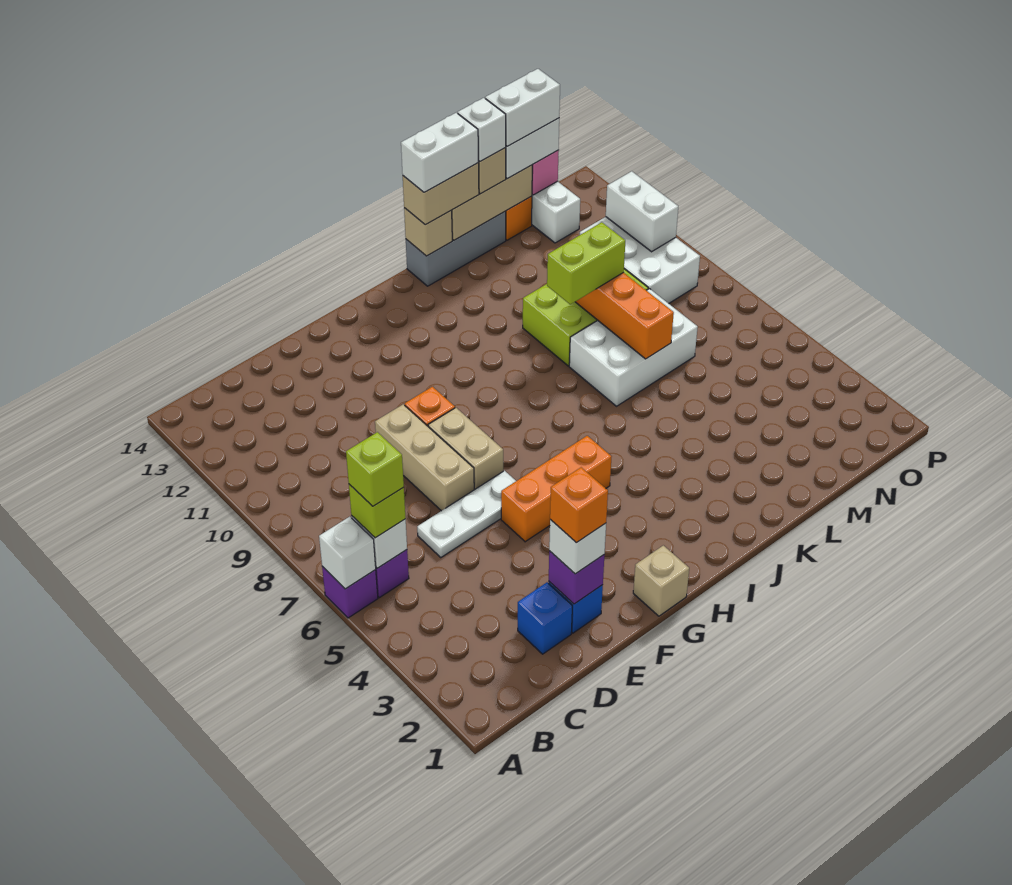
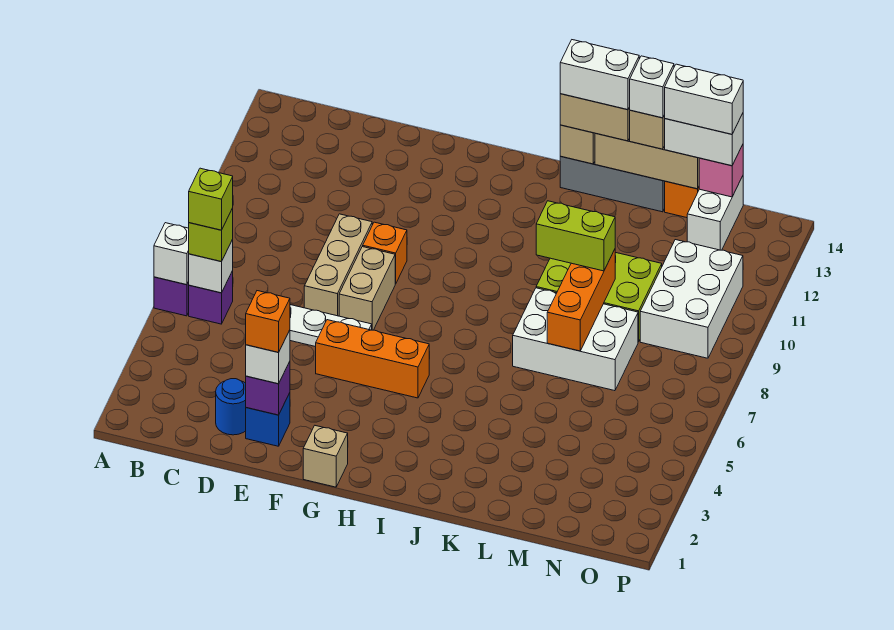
blue 1x1 brick [518,582,572,654] -> blue 1x1 round brick [216,379,246,435]
white 1x2 brick [606,171,678,252] -> none

